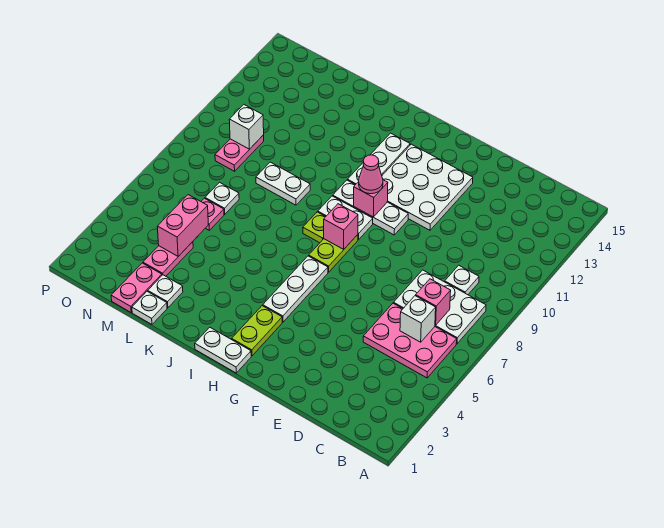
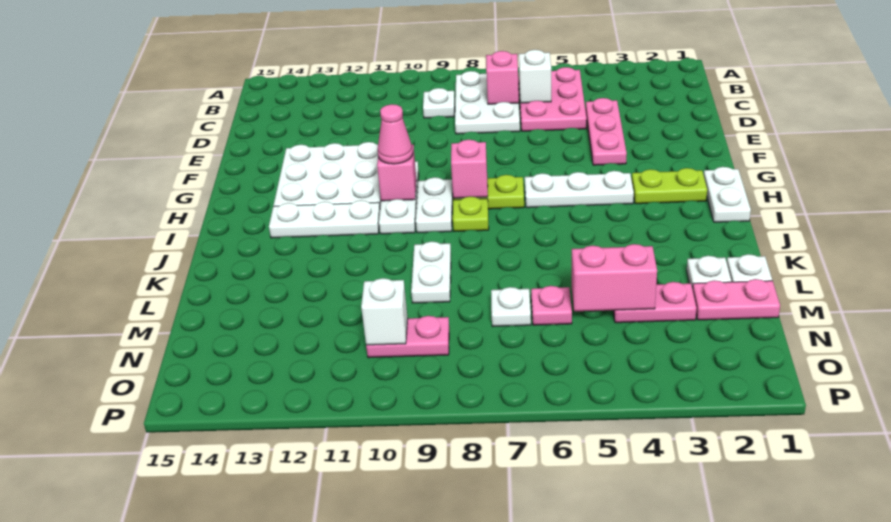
none -> pink 1x3 plate [586,98,627,165]

